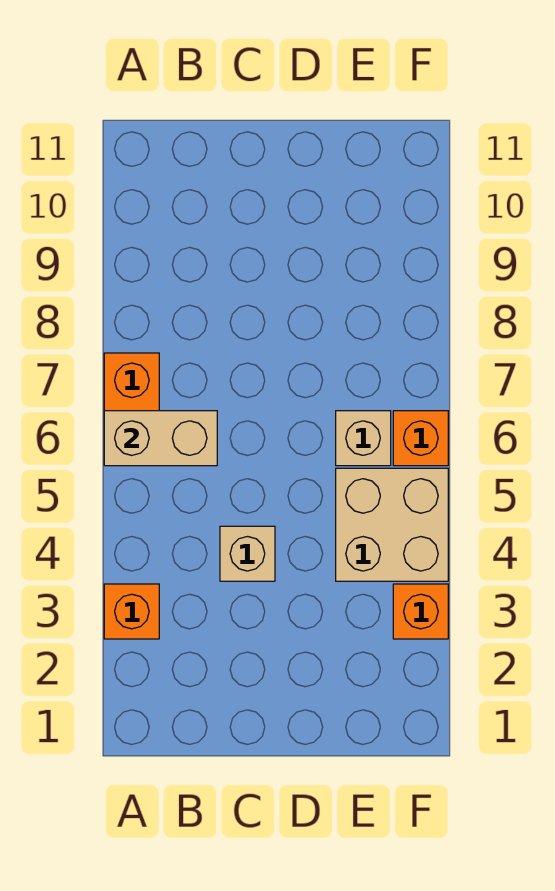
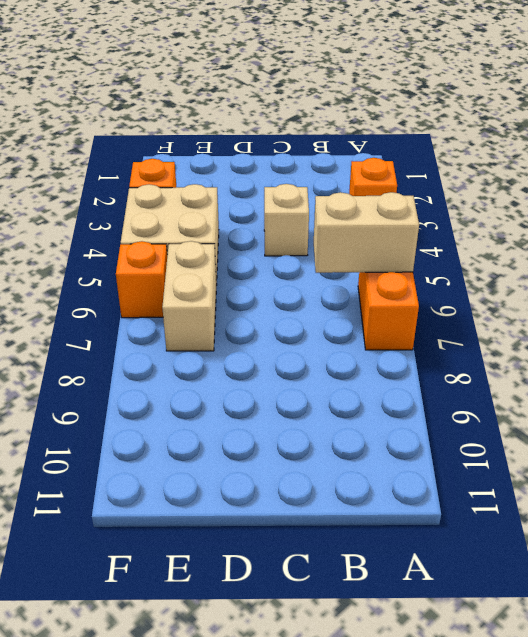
tan 1x1 brick [336,411,391,466] -> tan 1x2 brick [162,241,216,351]

